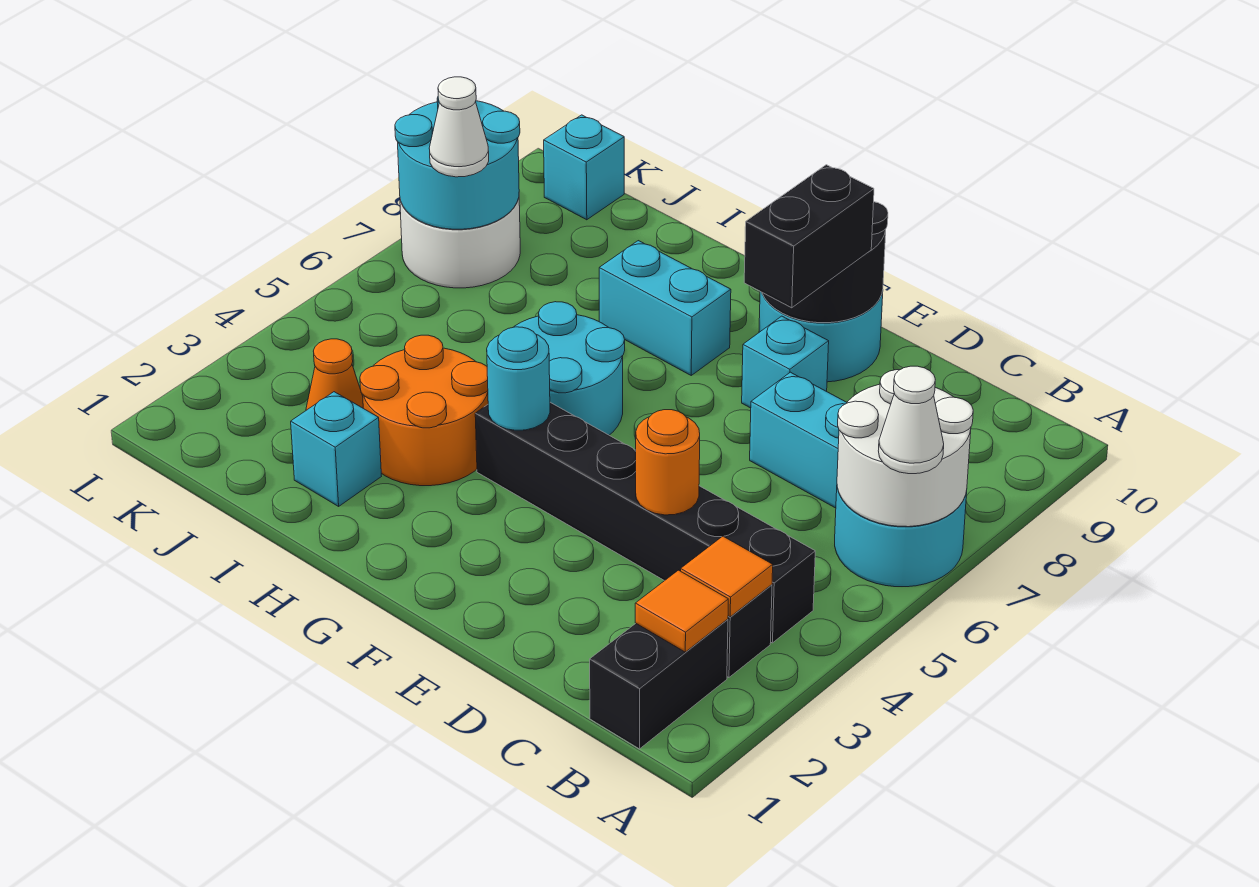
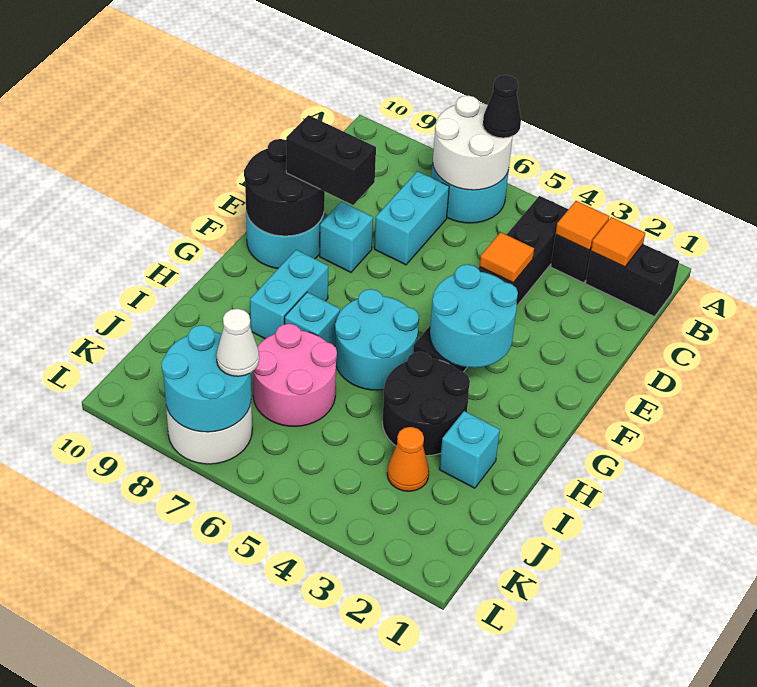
white 1x1 cone [878,366,944,474] -> black 1x1 cone [483,75,521,138]
orange 1x1 round brick [636,410,700,515] -> orange 1x1 tile [480,232,534,283]
cyan 1x1 round brick [487,327,550,430] -> cyan 2x2 round brick [430,265,518,368]
orange 2x2 round brick [360,335,488,486] -> black 2x2 round brick [382,352,470,456]
none -> pink 2x2 round brick [252,324,337,426]
cyan 1x1 brick [544,115,624,220] -> cyan 1x1 brick moved to [285,292,340,346]

